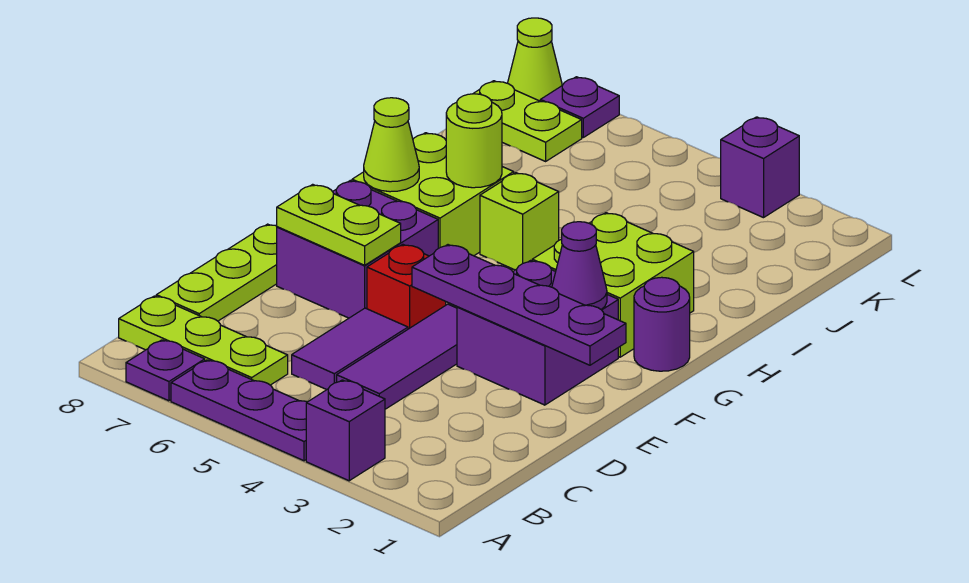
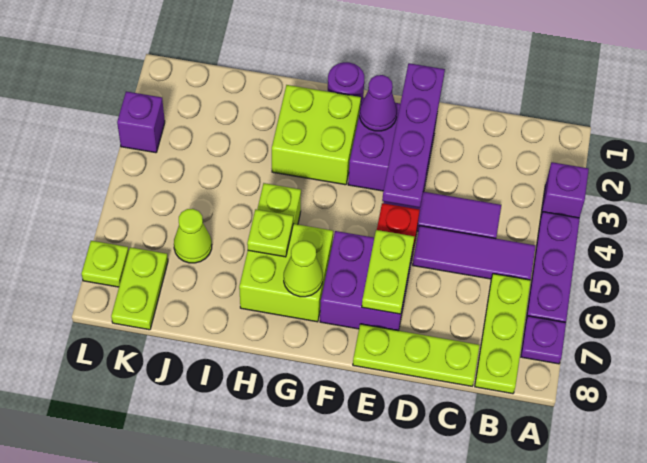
purple 1x2 tile [292,308,408,390] -> purple 1x3 tile [413,226,535,280]
lime 1x1 round brick [446,94,502,188] -> lime 1x1 plate [247,209,293,257]
purple 1x1 plate [540,77,619,137] -> lime 1x1 plate [82,241,129,287]
lime 1x1 cone [508,18,562,101] -> lime 1x1 cone moved to [174,209,212,263]

